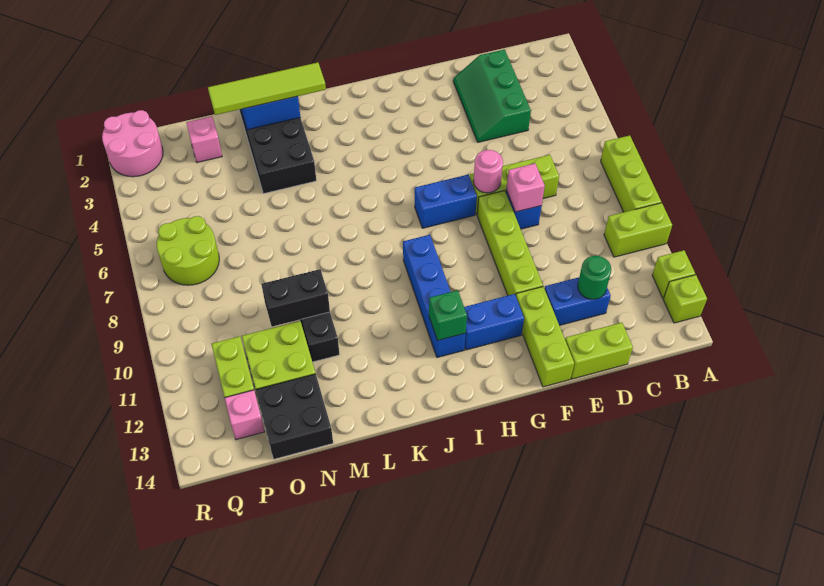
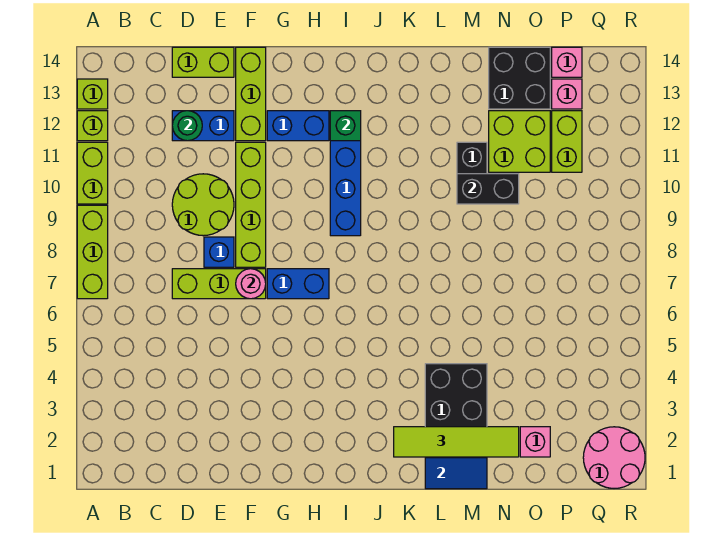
lime 1x2 brick [604,203,672,257] -> lime 1x2 brick turned to [77,142,108,204]
green 2x3 slope [453,50,531,142] -> none
pink 1x1 brick [506,164,545,212] -> pink 1x1 brick moved to [552,47,582,77]
lime 2x2 round brick [157,216,219,285] -> lime 2x2 round brick moved to [172,174,234,236]

